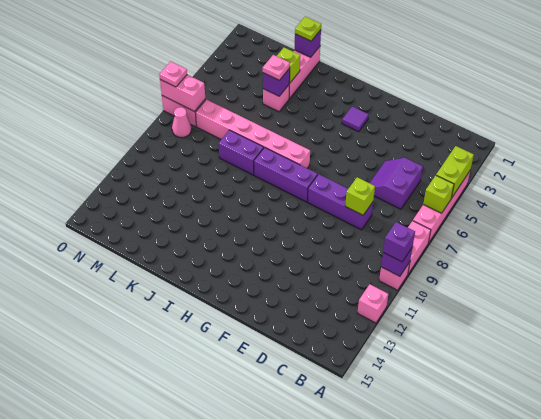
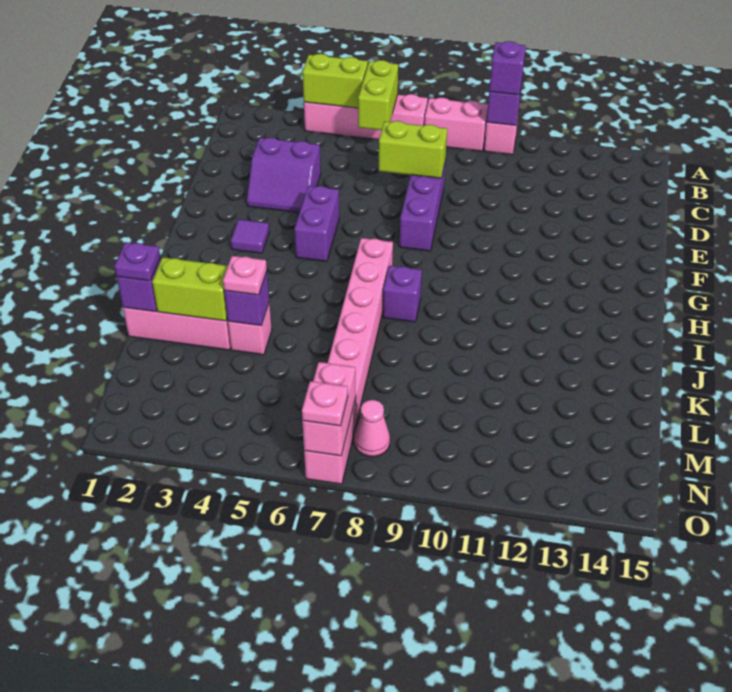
lime 1x1 brick [423,176,454,213] -> lime 1x2 brick [358,60,398,130]
pink 1x1 brick [358,284,388,323] -> none
purple 2x2 slope [370,158,423,209] -> purple 2x2 slope moved to [247,138,321,213]
lime 1x1 brick [345,177,375,215] -> lime 1x2 brick [379,121,447,178]
purple 1x3 brick [254,147,318,202] -> purple 1x1 brick [383,266,422,322]
purple 1x2 brick [218,130,264,175] -> purple 1x2 brick moved to [294,186,339,262]
lime 1x1 plate [295,17,321,41] -> purple 1x1 plate [115,242,160,281]
lime 1x1 brick [277,48,300,83] -> lime 1x2 brick [152,257,228,321]

